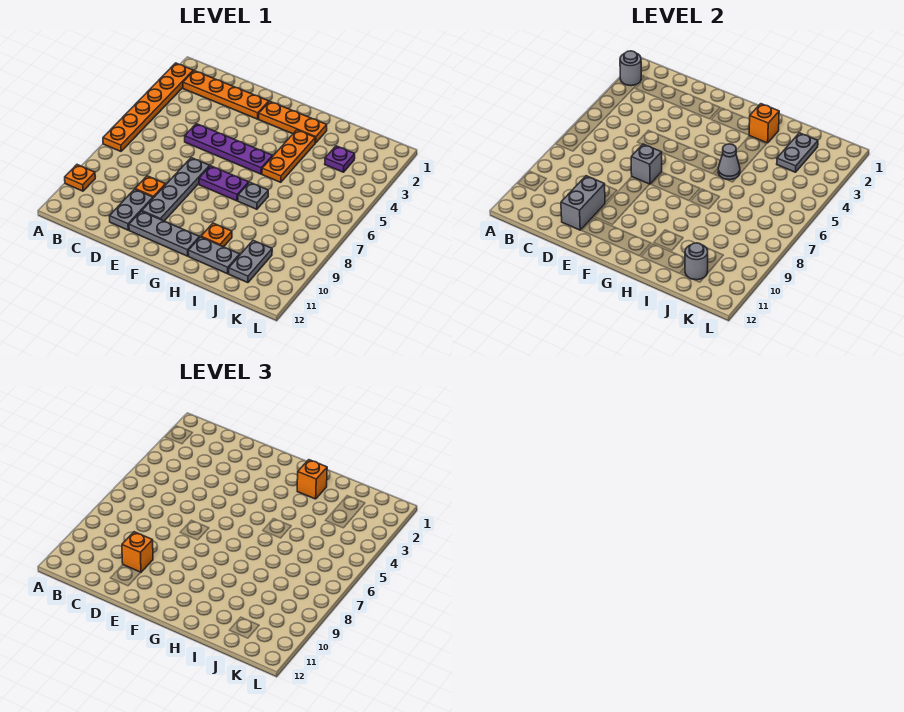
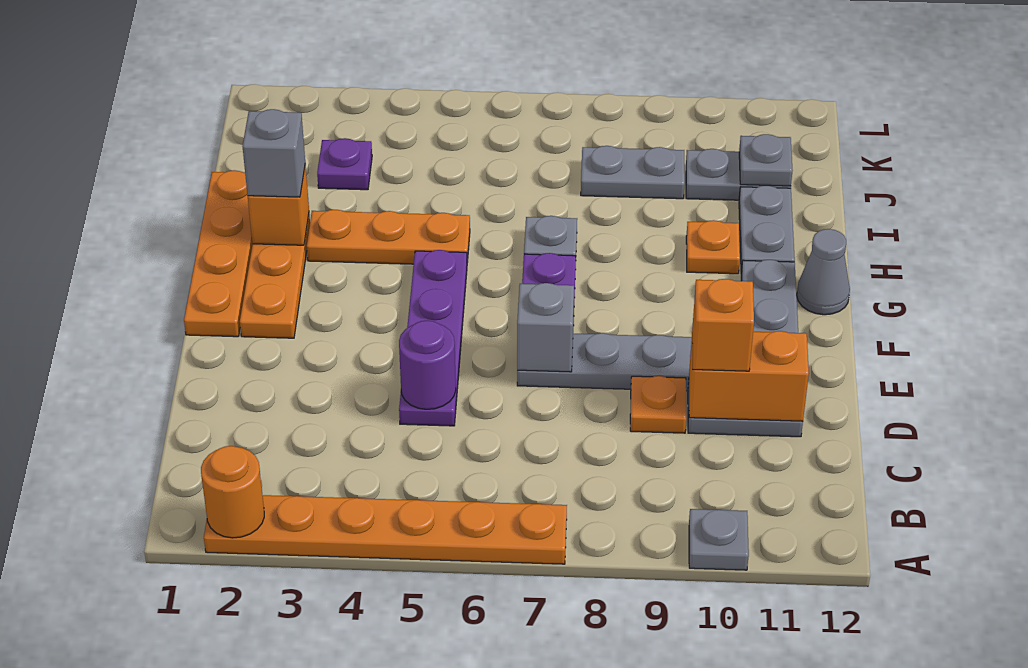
grey 1x1 round brick [620,51,641,86] -> orange 1x1 round brick [201,446,264,538]
orange 1x1 plate [65,165,95,191] -> grey 1x1 plate [689,509,749,570]
orange 1x4 plate [183,71,269,119] -> orange 1x4 plate moved to [184,170,252,337]
none -> purple 1x1 round brick [399,320,456,409]
grey 1x2 brick [561,176,605,230] -> orange 1x2 brick [689,331,809,421]
orange 1x1 brick [297,460,327,499] -> grey 1x1 brick [242,109,305,197]
grey 1x1 cone [718,144,740,180] -> grey 1x1 cone moved to [797,229,850,315]
grey 1x2 plate [777,133,818,172] -> grey 1x2 plate moved to [581,146,685,199]
grey 1x1 round brick [685,243,708,280] -> grey 1x1 plate [739,134,793,186]

